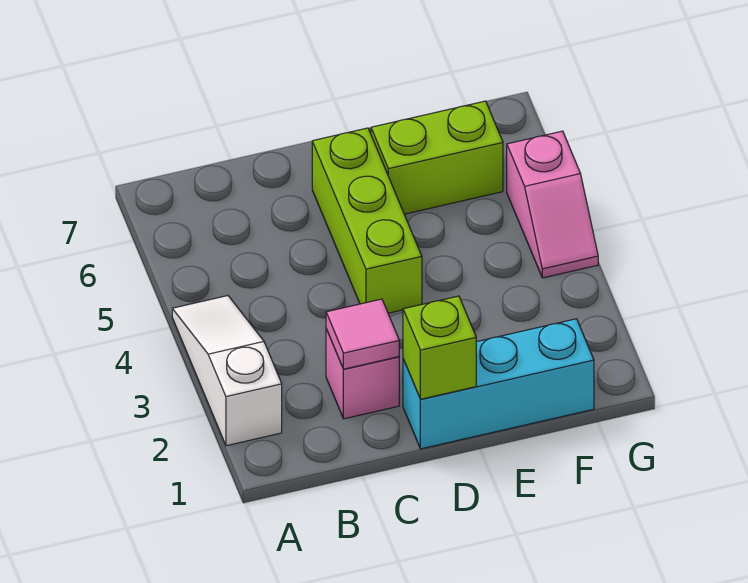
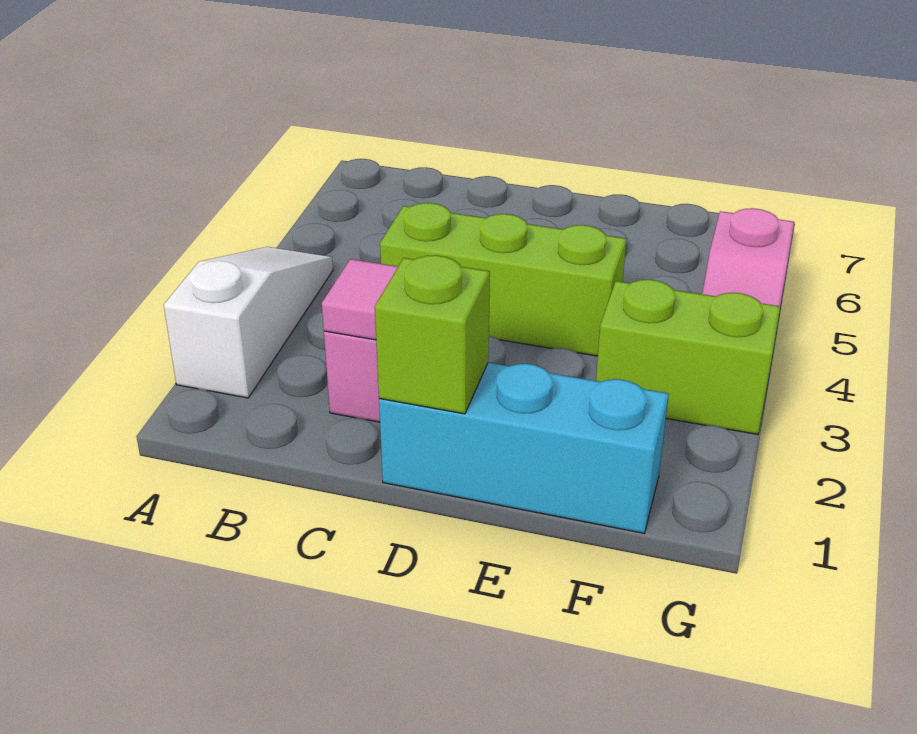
lime 1x3 brick [312,128,422,313] -> lime 1x3 brick turned to [380,203,626,356]
lime 1x2 brick [371,101,503,214] -> lime 1x2 brick moved to [596,280,780,434]

